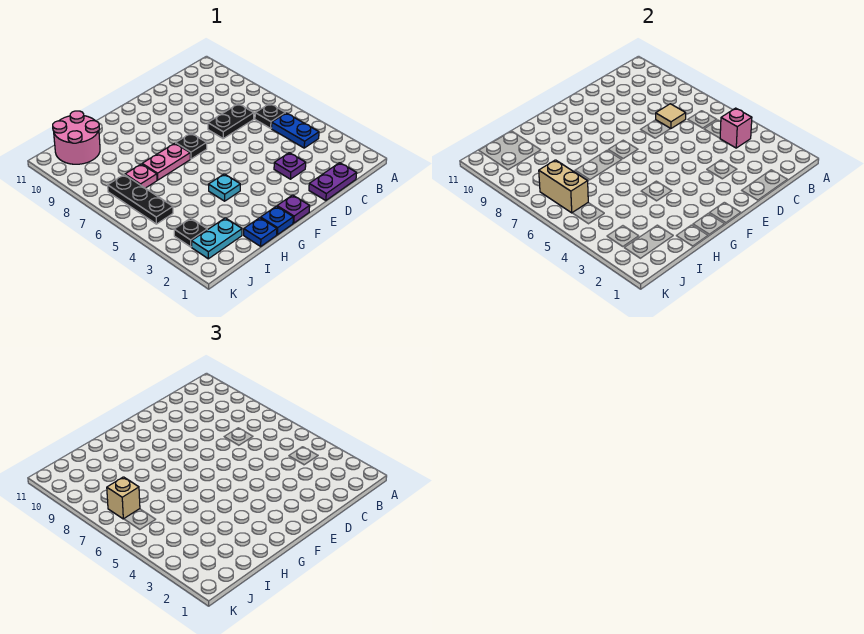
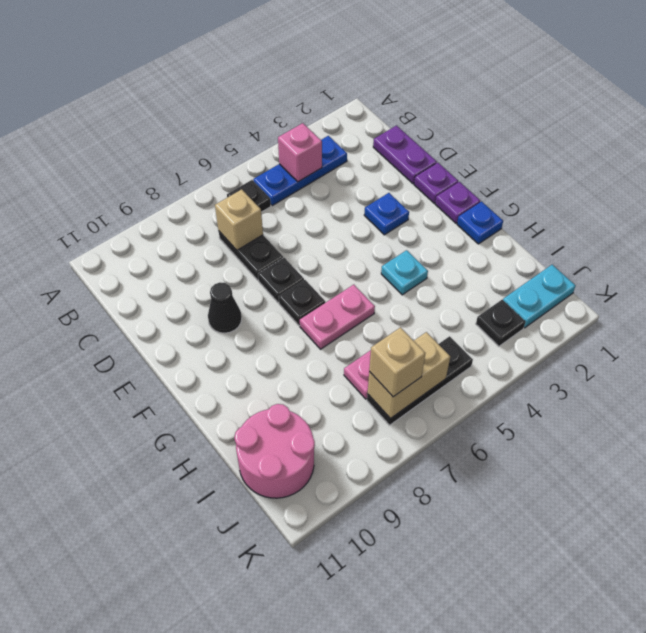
blue 1x2 plate [272,113,319,148] -> blue 1x3 plate [253,136,347,206]
tan 1x1 tile [656,104,686,129] -> tan 1x1 brick [215,189,263,250]
purple 1x1 plate [274,153,306,179] -> purple 1x1 plate moved to [414,163,458,203]
none -> black 1x1 plate [258,258,304,302]
none -> black 1x1 cone [208,282,242,333]
pink 1x2 plate [142,143,190,180] -> pink 1x2 plate turned to [300,285,375,349]
blue 1x1 plate [244,218,277,246] -> blue 1x1 plate moved to [364,193,409,235]
cyan 1x2 plate [192,218,242,259] -> cyan 1x2 plate turned to [503,265,576,328]

